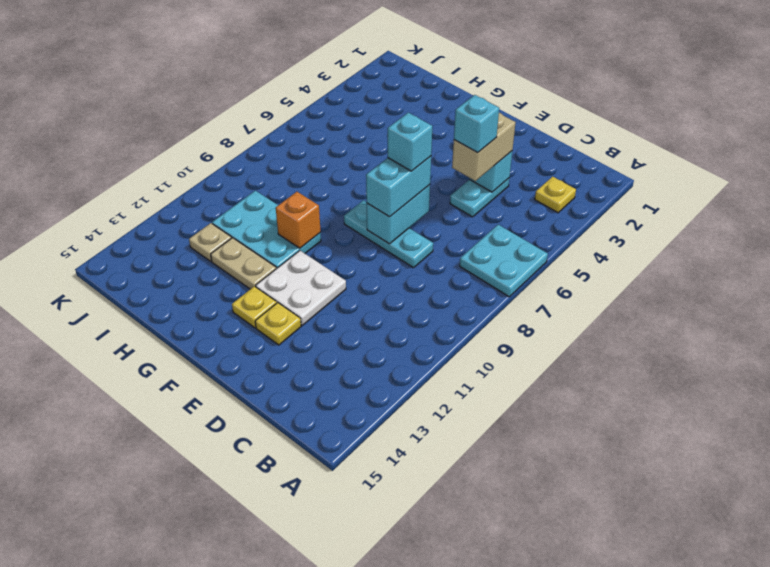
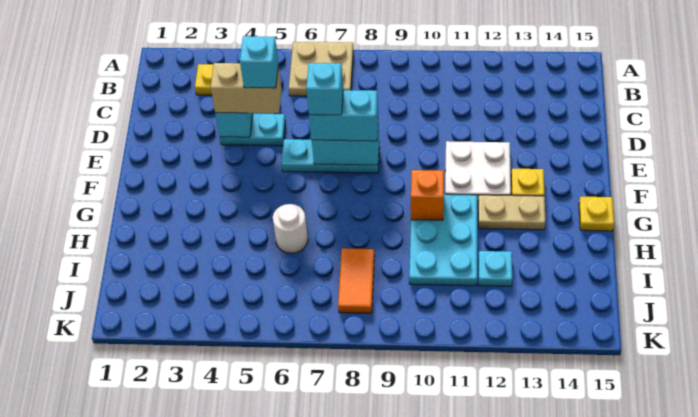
cyan 2x2 plate [460,225,548,297] -> tan 2x2 plate [289,42,353,96]
cyan 1x3 plate [344,200,433,268] -> cyan 1x3 plate turned to [281,139,380,173]
yellow 1x1 plate [255,303,301,345] -> yellow 1x1 plate moved to [579,197,614,231]
tan 1x2 plate [211,238,276,289] -> tan 1x2 plate turned to [478,195,545,230]
none -> white 1x1 round brick [273,204,308,253]
none -> orange 1x2 tile [338,248,375,313]
tan 1x1 plate [189,223,232,261] -> cyan 1x1 plate [479,251,512,286]

